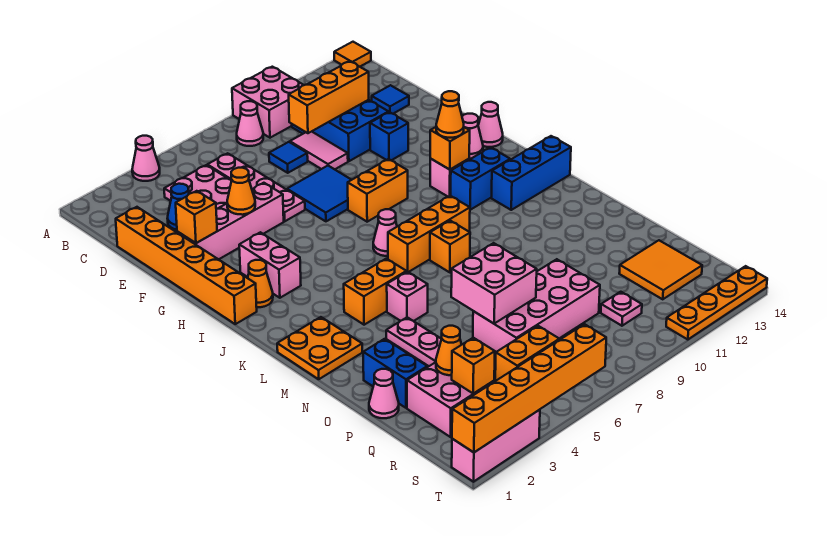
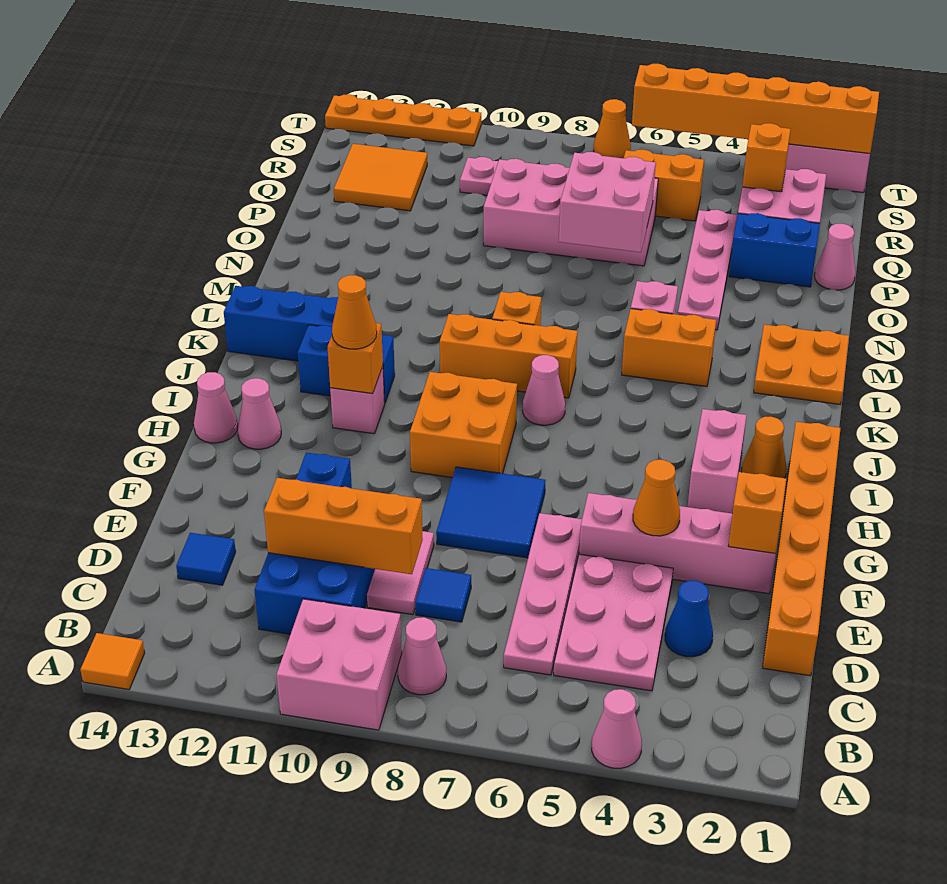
orange 1x2 brick [348,159,408,222] -> orange 2x2 brick [410,372,517,478]
blue 1x2 brick [363,339,427,408] -> blue 1x2 brick turned to [729,213,820,287]
orange 1x1 cone [436,326,462,375] -> orange 1x1 cone moved to [594,99,631,158]

